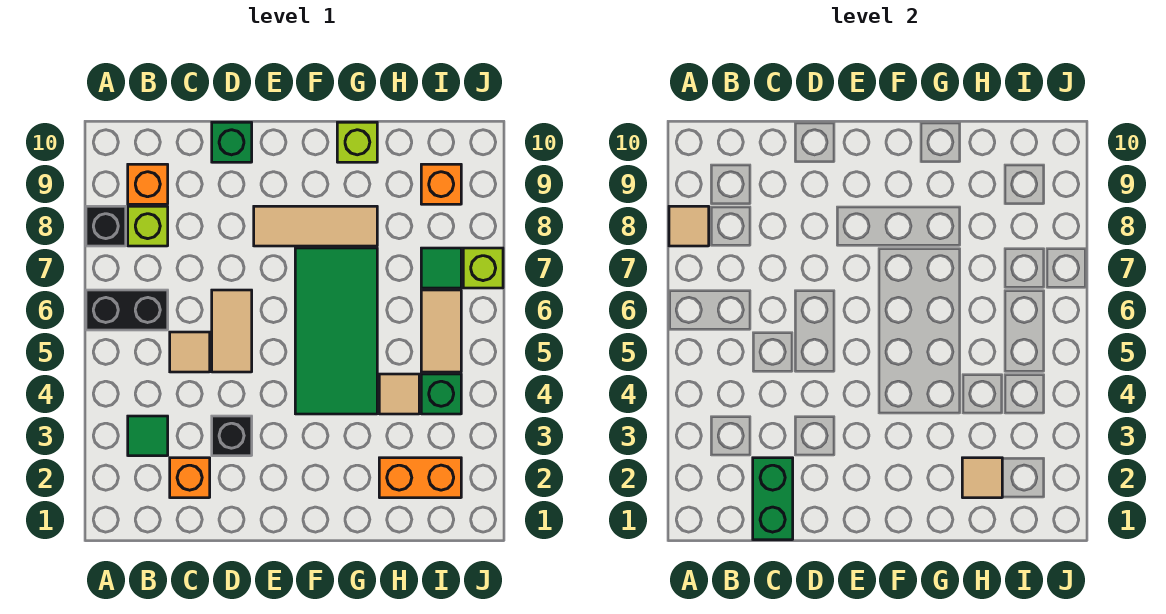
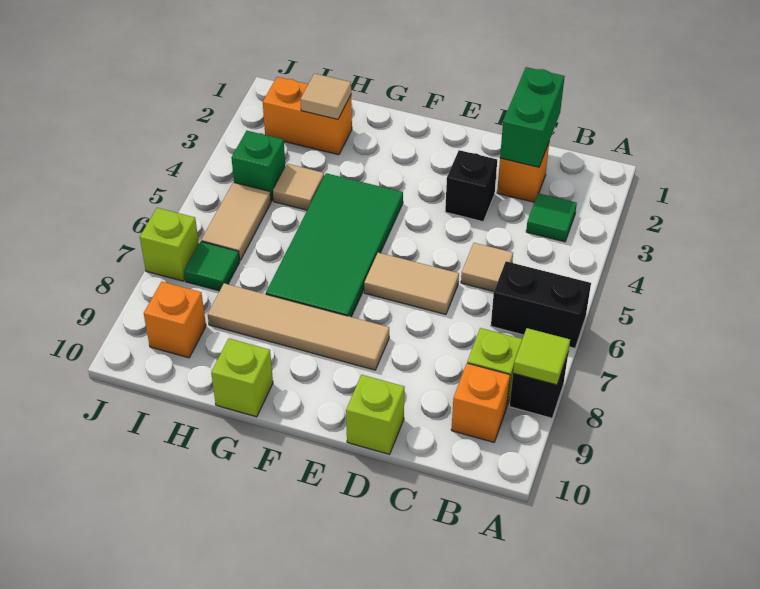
tan 1x1 tile [669,206,709,246] -> lime 1x1 tile [513,328,570,385]
tan 1x2 tile [212,290,252,372] -> tan 1x2 tile turned to [364,253,459,315]
green 1x1 brick [212,122,252,162] -> lime 1x1 brick [346,375,405,454]
tan 1x3 tile [254,206,377,246] -> tan 1x4 tile [208,283,389,370]

